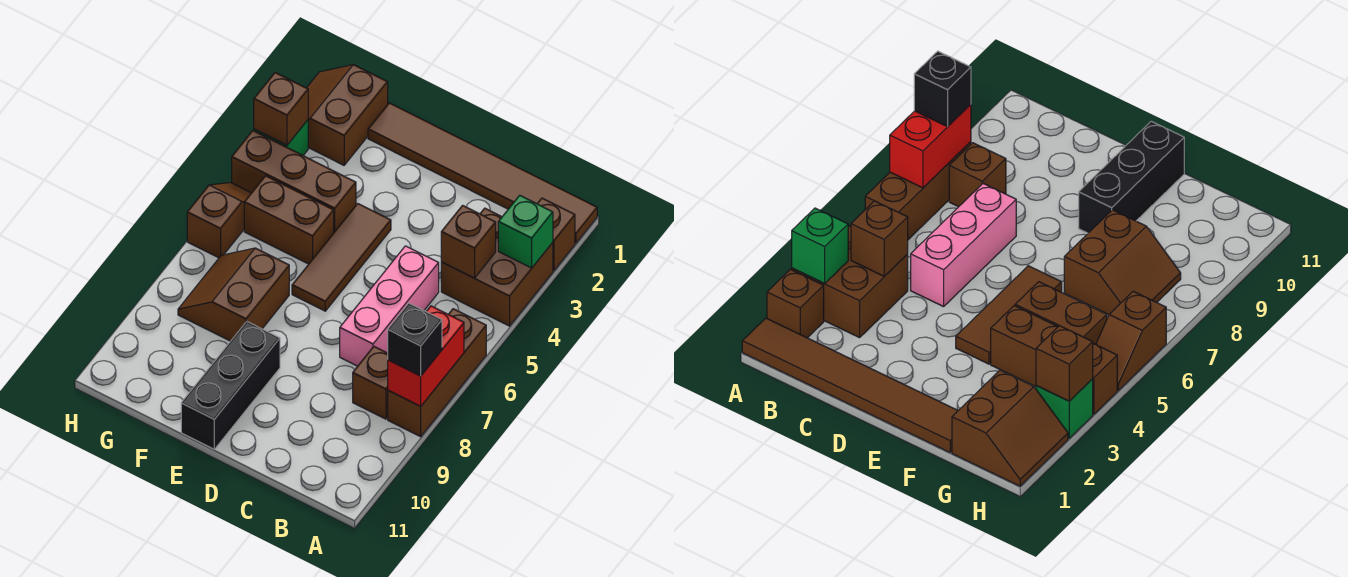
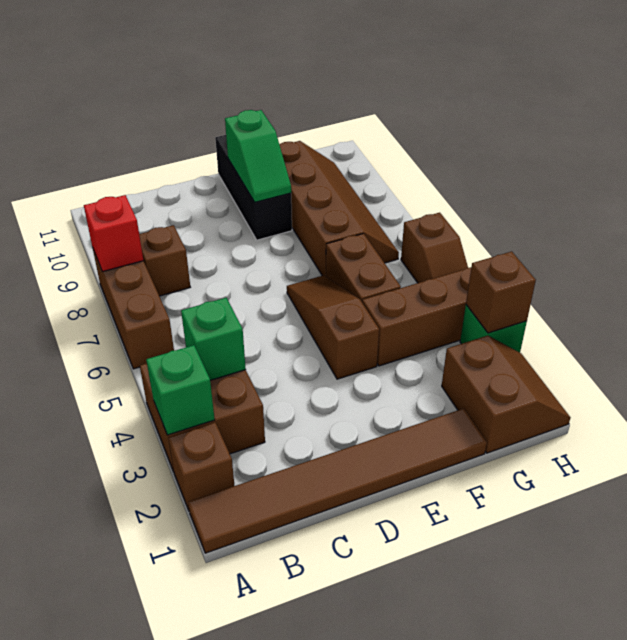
red 1x2 brick [388,306,464,406] -> red 1x1 brick [84,195,144,272]
black 1x1 brick [388,303,442,376] -> none
brown 1x1 brick [441,205,496,278] -> green 1x1 brick [181,298,246,380]
pink 1x3 brick [340,246,439,366] -> none
brown 1x3 tile [292,203,391,311] -> brown 1x3 slope [287,275,379,379]
none -> green 1x2 slope [225,110,291,202]
brown 1x2 brick [244,176,334,264] -> brown 1x2 brick turned to [326,234,401,302]
brown 2x2 slope [178,248,289,341] -> brown 2x4 slope [279,141,399,276]

